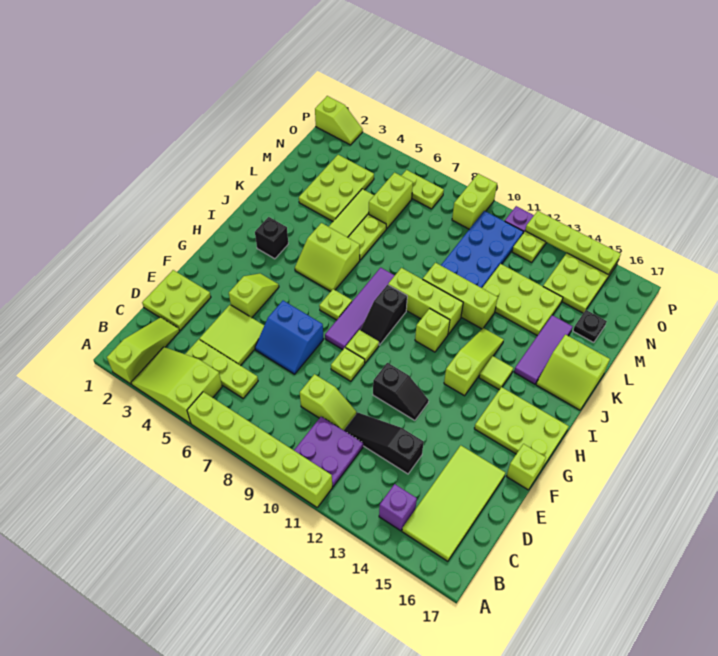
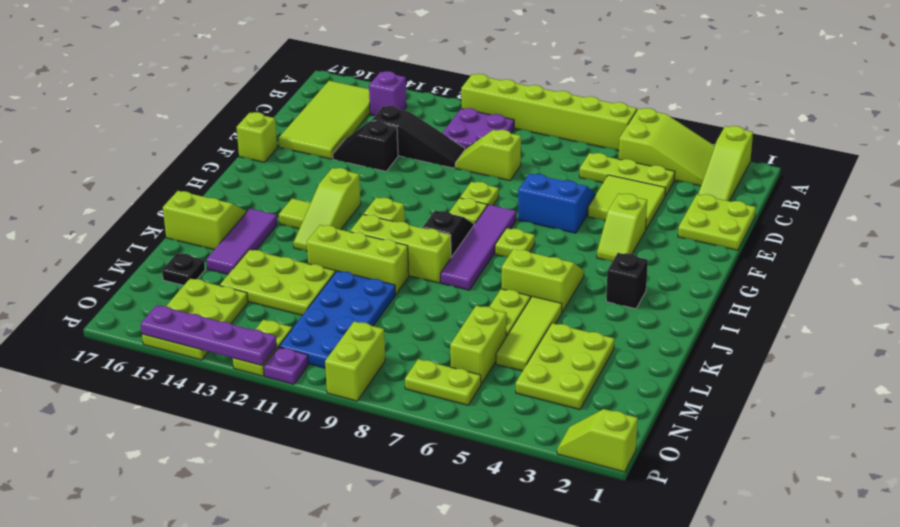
black 1x2 slope [373,363,429,420] -> black 1x2 slope moved to [333,121,398,171]
lime 2x3 plate [474,387,569,468] -> none
lime 1x4 plate [525,211,621,274] -> purple 1x4 plate [141,305,277,366]

